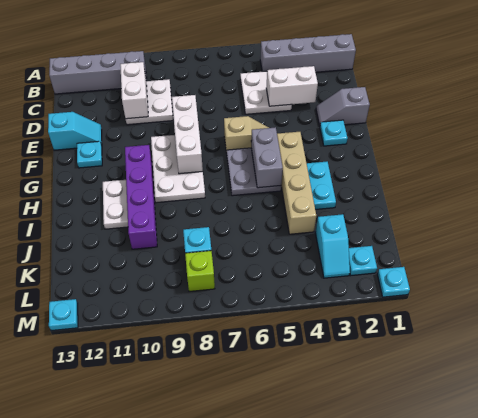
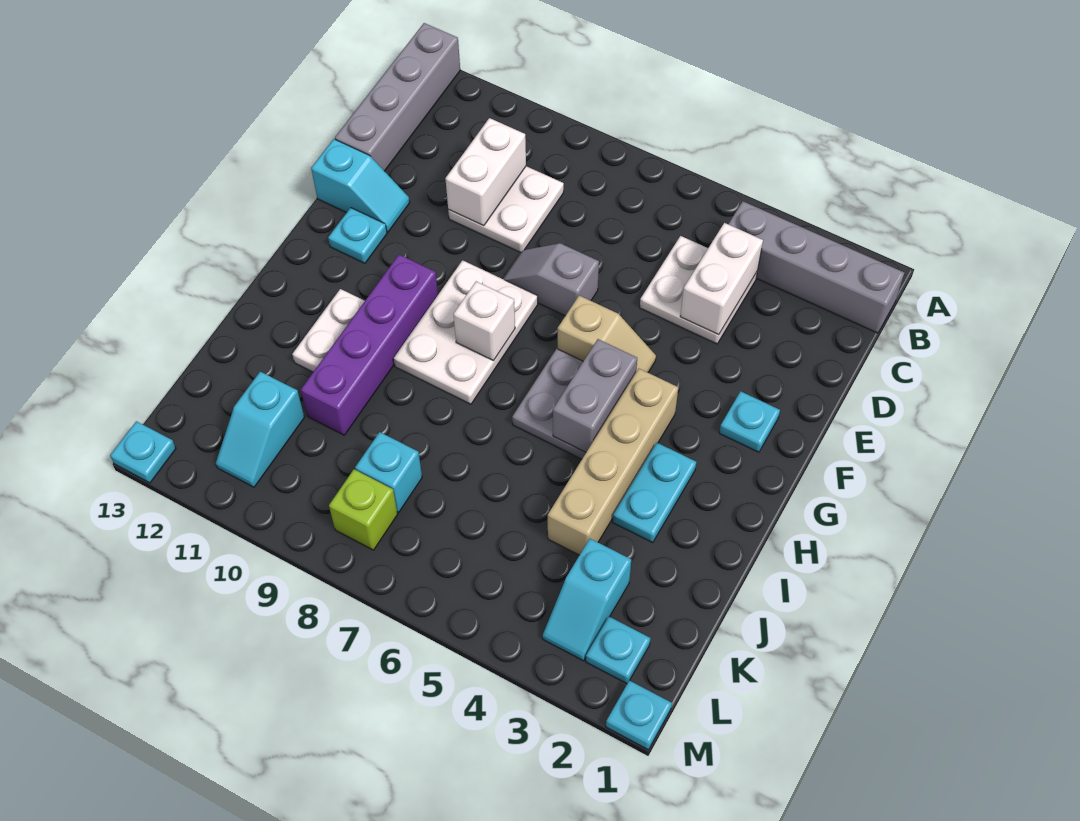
grey 1x4 brick [49,51,147,94] -> grey 1x4 brick turned to [335,23,460,171]
white 1x2 brick [266,66,318,106] -> white 1x2 brick turned to [680,223,763,335]
grey 1x2 slope [316,87,370,126] -> grey 1x2 slope moved to [503,243,599,316]
white 1x3 brick [172,95,203,174] -> white 1x1 brick [453,281,515,361]
none -> cyan 1x2 slope [216,372,304,487]

